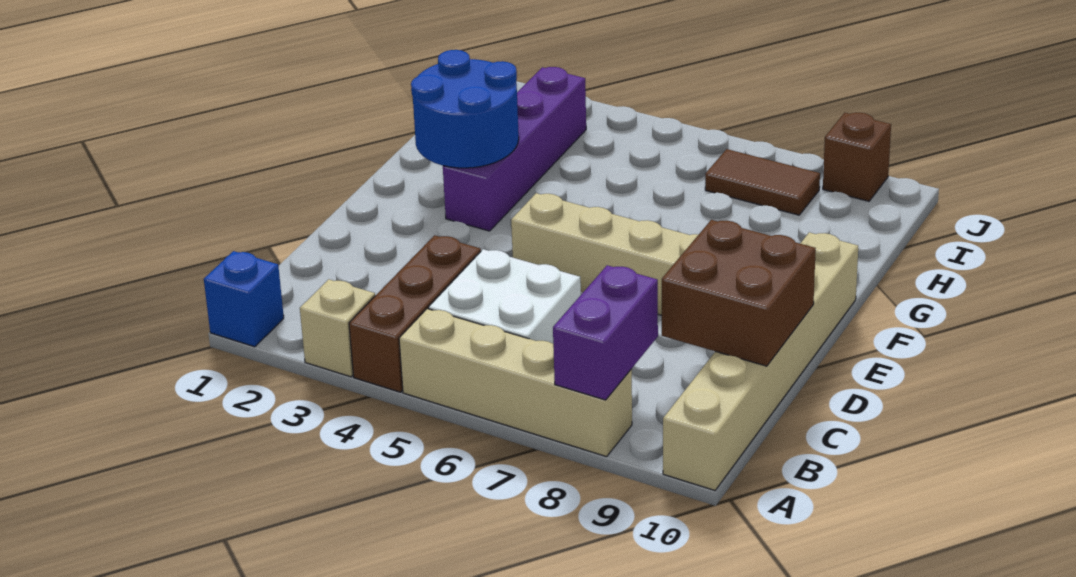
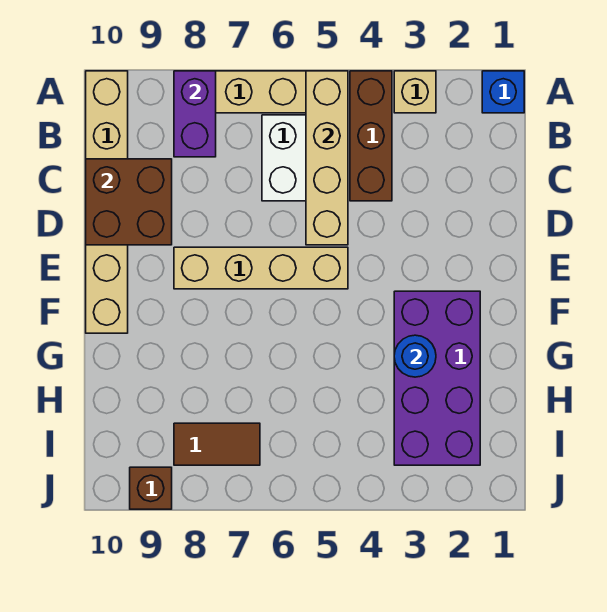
none -> tan 1x4 brick [306,71,348,245]
blue 2x2 round brick [411,50,519,168] -> blue 1x1 round brick [394,335,436,377]
purple 1x4 brick [443,67,586,231] -> purple 2x4 brick [394,291,480,465]

